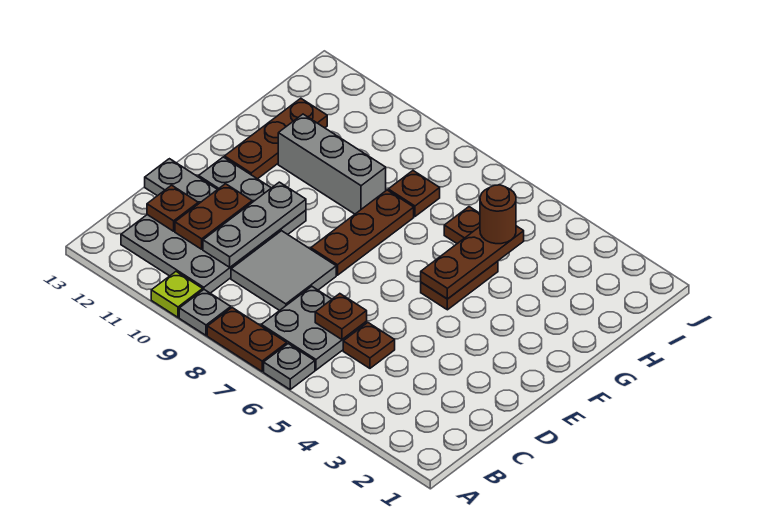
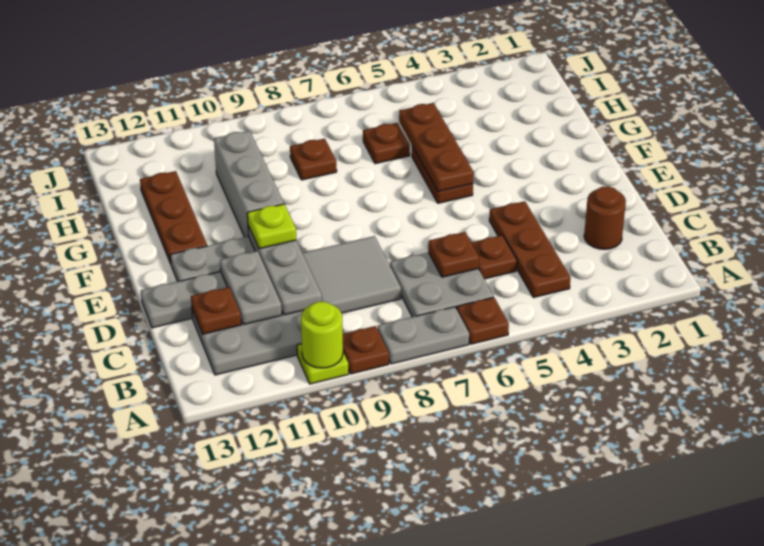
grey 1x1 plate [264,344,315,389] -> brown 1x1 plate [457,297,509,344]
brown 1x2 plate [207,308,287,371] -> grey 1x2 plate [378,307,469,364]
grey 1x1 plate [179,290,231,335] -> brown 1x1 plate [343,326,389,374]
none -> lime 1x1 round brick [301,302,343,368]
brown 1x2 plate [175,184,252,249] -> grey 1x2 plate [220,251,282,325]
brown 1x3 plate [311,190,414,275] -> brown 1x3 plate moved to [489,201,571,298]
none -> lime 1x1 plate [247,204,296,249]
grey 1x3 brick [278,114,386,214] -> grey 1x3 brick turned to [214,131,284,237]
brown 1x1 round brick [480,185,516,244] -> brown 1x1 round brick moved to [584,186,626,249]

